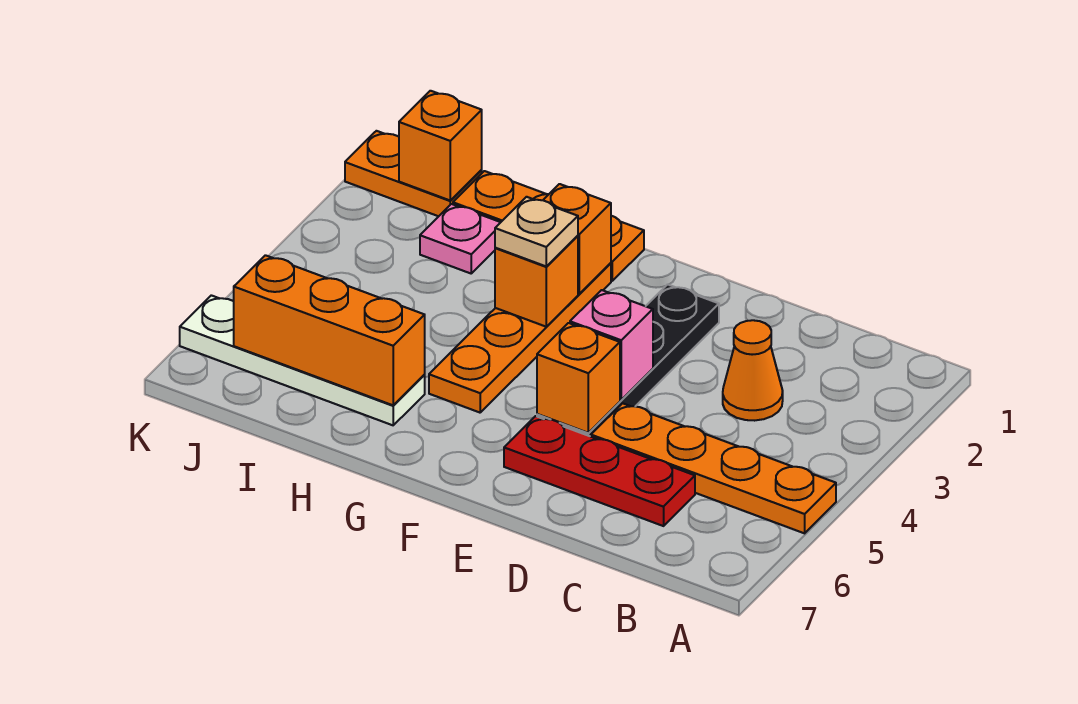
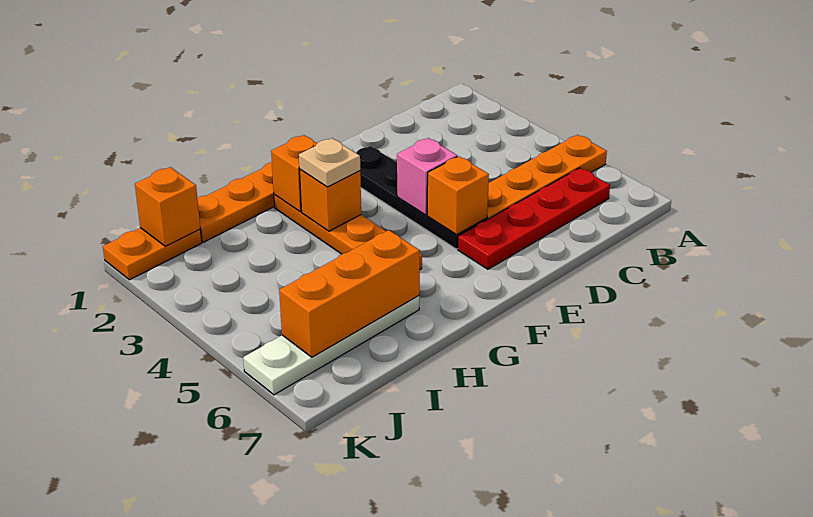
orange 1x1 cone [723,320,783,421] -> none
red 1x3 plate [504,416,695,526] -> red 1x4 plate [458,168,610,269]
pink 1x1 plate [420,204,501,273] -> none

